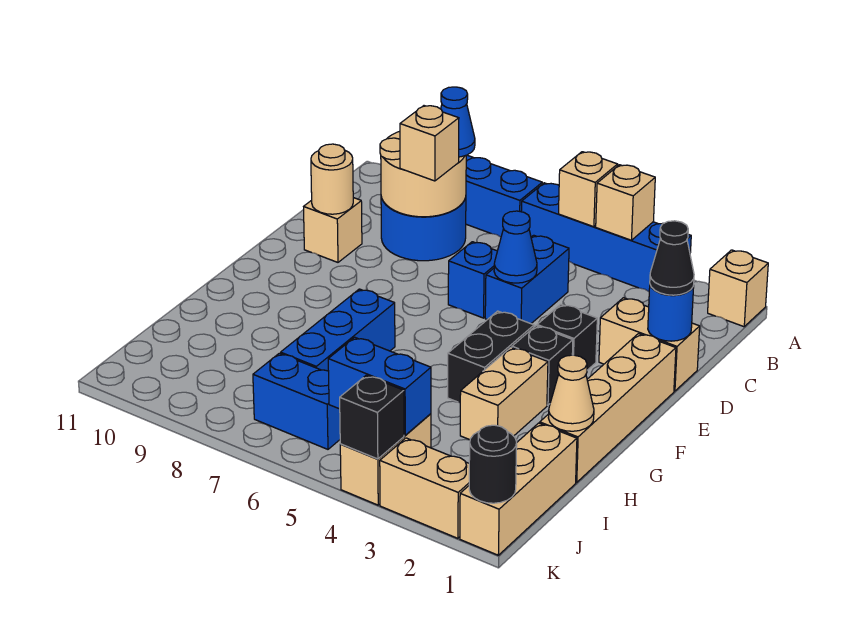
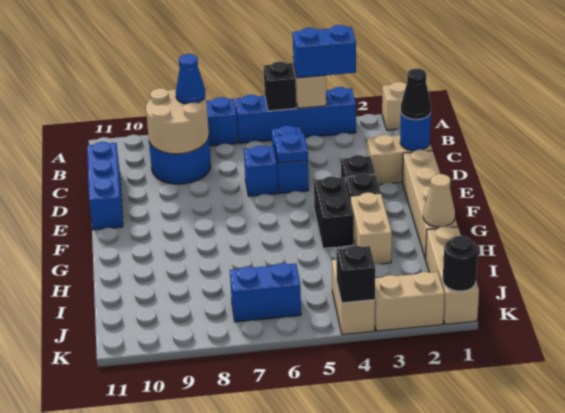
tan 1x1 brick [559,152,618,227] -> black 1x1 brick [264,62,296,111]
tan 1x1 brick [400,106,459,181] -> none
blue 1x1 cone [494,211,537,283] -> blue 1x1 plate [275,133,308,163]
tan 1x1 brick [304,198,362,262] -> none
tan 1x1 round brick [311,144,353,214] -> none
blue 1x3 brick [281,289,395,371] -> blue 1x3 brick moved to [87,142,123,230]
blue 1x2 brick [328,337,431,435] -> blue 1x2 brick moved to [293,25,356,78]

